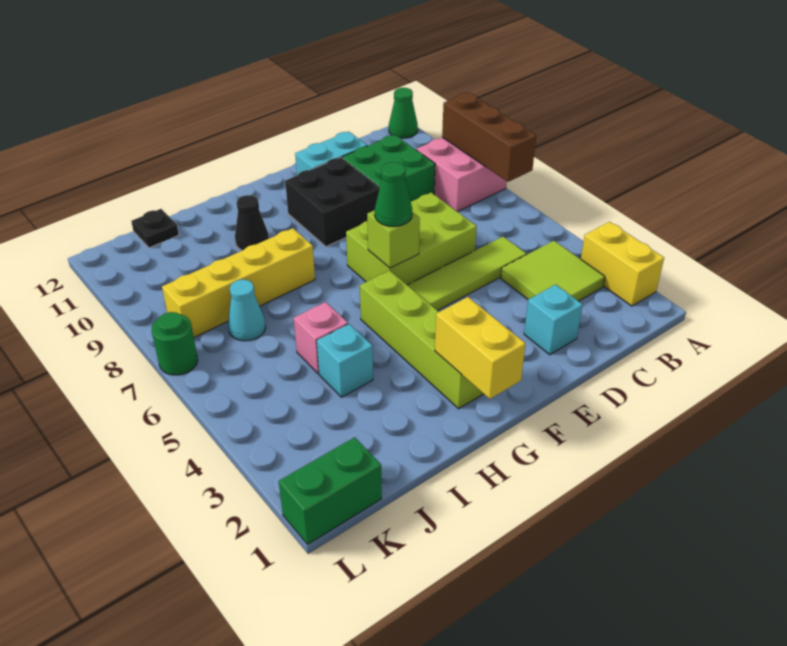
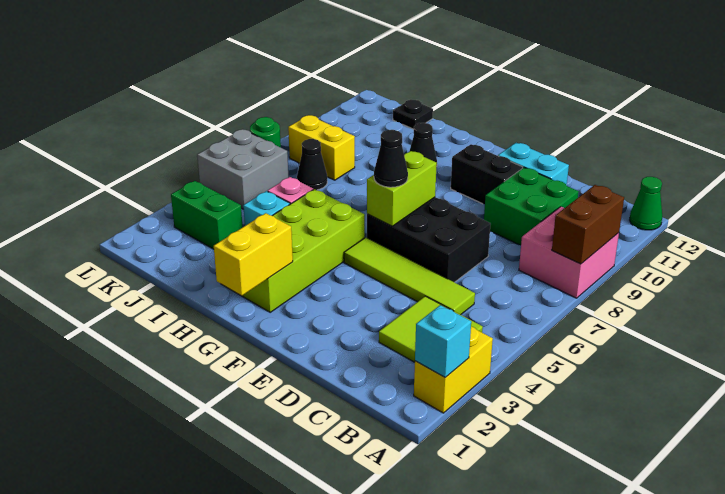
brown 1x3 brick [442,93,536,182] -> brown 1x2 brick [552,185,624,264]
cyan 1x1 brick [524,285,583,355] -> cyan 1x1 brick moved to [415,305,471,377]
lime 2x3 brick [346,193,477,285] -> black 2x3 brick [367,197,491,282]
black 2x2 brick [285,157,380,247] -> black 1x2 brick [451,144,523,204]
lime 1x1 brick [367,210,420,268] -> lime 1x2 brick [367,151,437,226]
green 1x1 cone [375,162,412,227] -> black 1x1 cone [374,130,408,187]
lime 1x4 brick [360,270,483,409] -> lime 2x4 brick [242,189,365,312]
yellow 1x4 brick [162,228,315,337] -> yellow 1x2 brick [288,115,355,180]
cyan 1x1 cone [228,279,266,341] -> black 1x1 cone [297,139,327,190]
green 1x2 brick [279,437,382,545] -> green 1x2 brick moved to [171,181,243,249]
none -> grey 2x2 brick [197,129,288,209]

